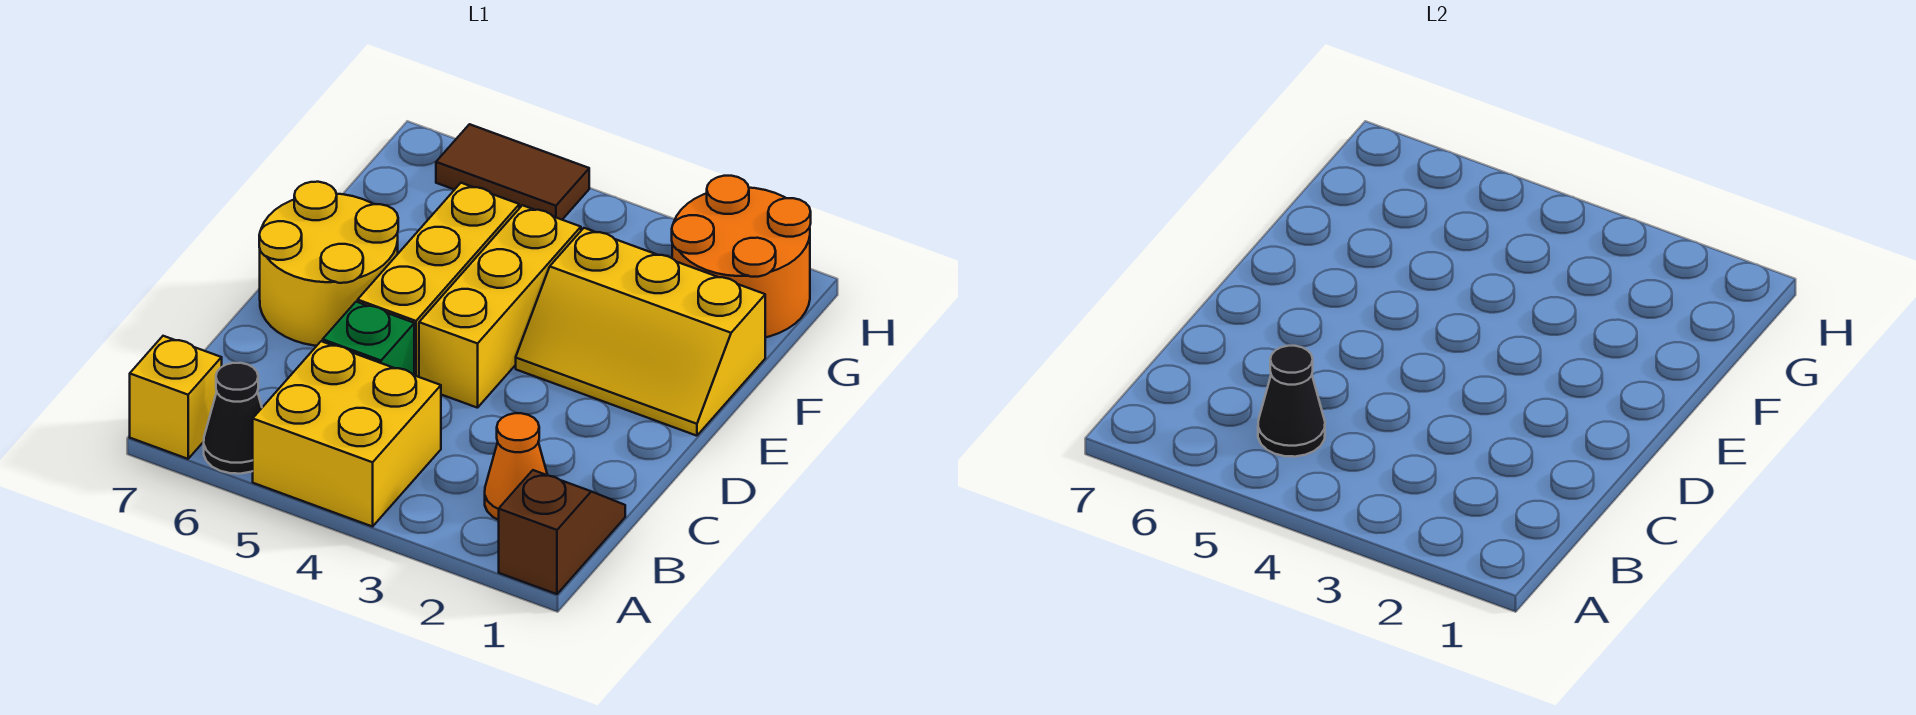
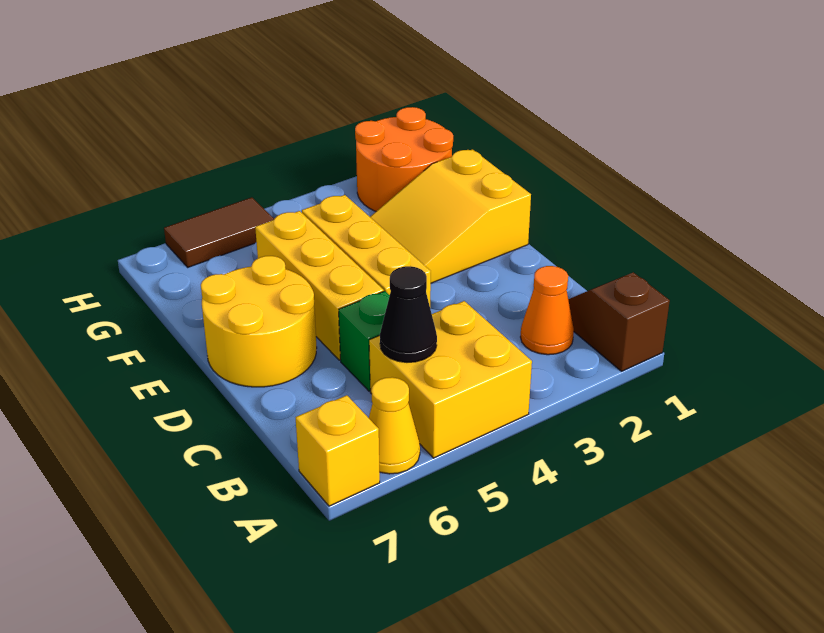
black 1x1 cone [204,363,262,474] -> yellow 1x1 cone [369,377,420,474]
yellow 2x3 slope [516,228,765,436] -> yellow 2x3 slope turned to [370,149,531,283]

